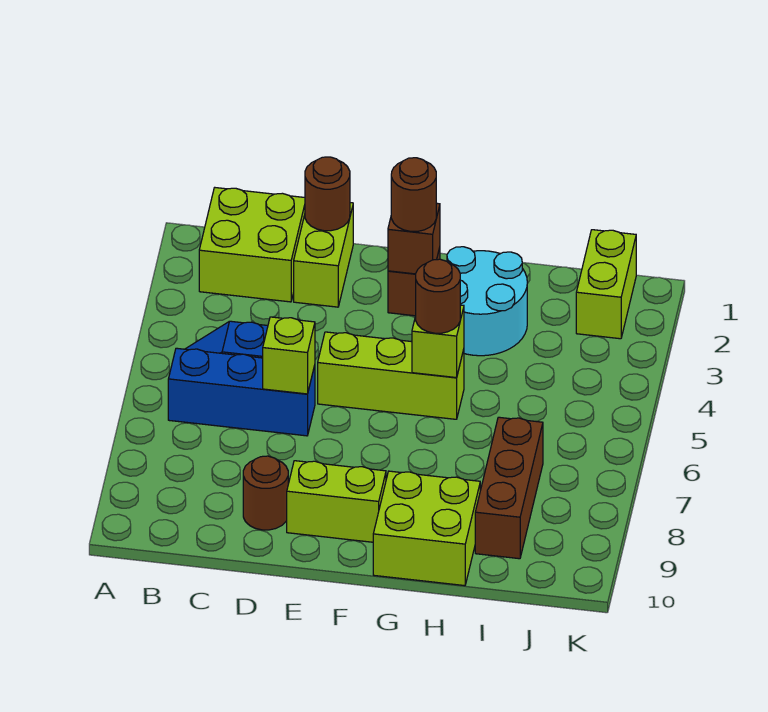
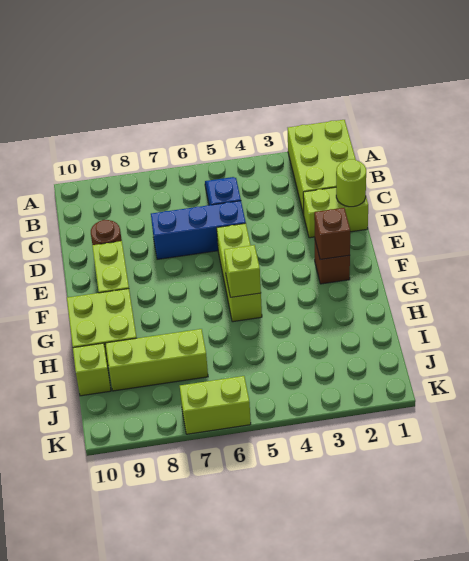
lime 2x2 brick [199,188,305,302] -> lime 2x3 brick [288,120,356,215]
blue 1x3 brick [168,348,315,436] -> blue 1x3 brick turned to [151,201,246,259]
brown 1x1 round brick [305,157,350,231] -> lime 1x1 round brick [336,159,366,207]
lime 1x1 brick [263,317,315,394] -> lime 1x1 brick moved to [73,343,111,396]
brown 1x1 round brick [391,158,436,231] -> none
cyan 2x2 round brick [447,247,527,356] -> none
brown 1x1 round brick [416,259,460,333] -> none
brown 1x3 brick [475,417,543,559] -> lime 1x3 brick [106,329,208,391]
lime 1x2 brick [576,230,636,339] -> lime 1x2 brick moved to [180,376,251,434]

